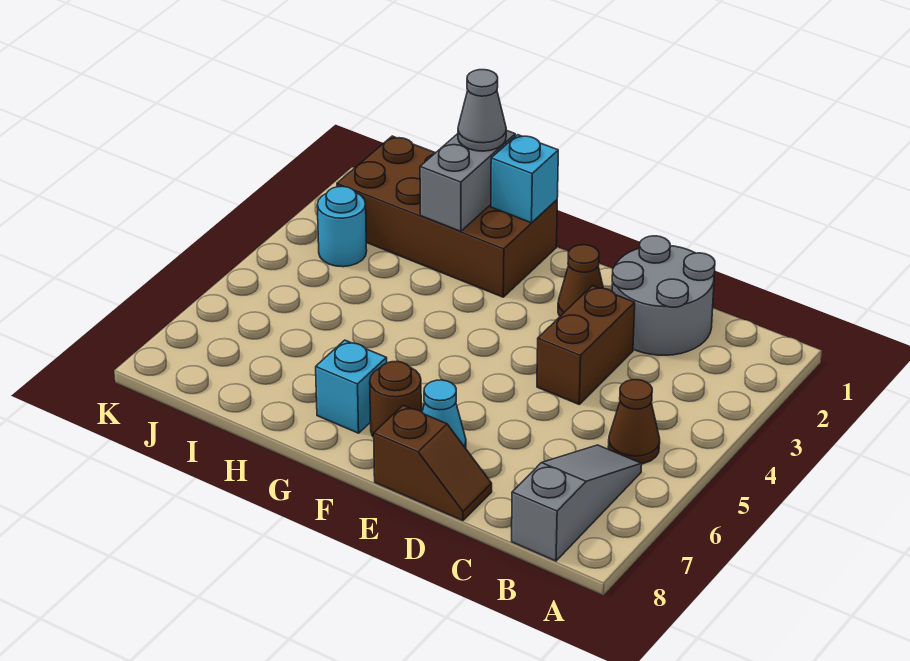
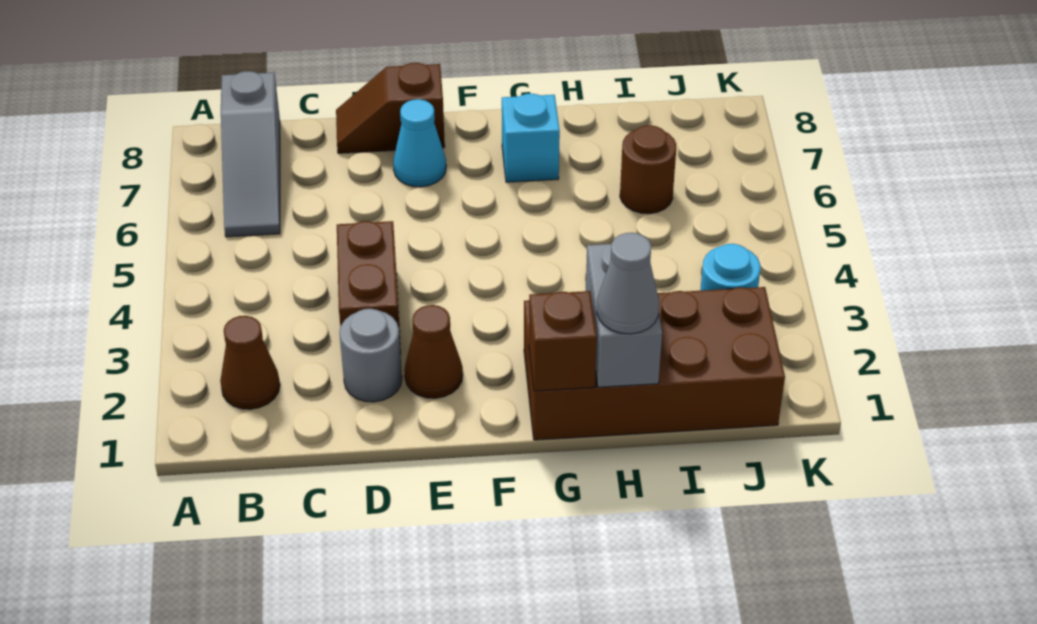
brown 1x1 cone [608,380,660,464] -> brown 1x1 cone moved to [220,316,280,409]
grey 2x2 round brick [612,236,715,355] -> grey 1x1 round brick [339,309,402,402]
brown 1x1 round brick [370,361,421,437] -> brown 1x1 round brick moved to [620,125,676,214]
cyan 1x1 brick [491,135,558,223] -> brown 1x1 brick [529,291,597,391]

